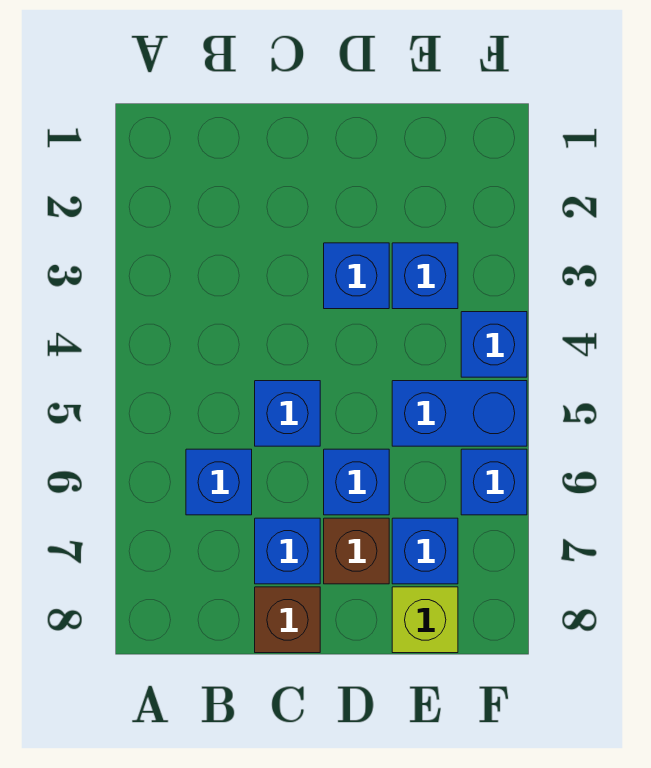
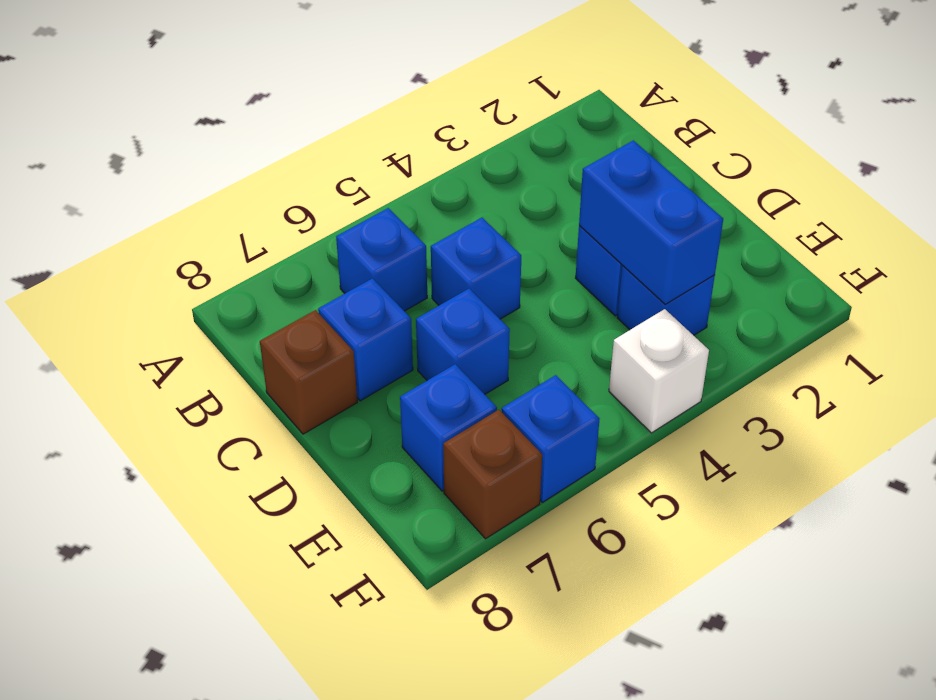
brown 1x1 brick [324,518,389,584] -> brown 1x1 brick moved to [443,410,542,539]
blue 1x2 brick [392,381,527,446] -> blue 1x2 brick moved to [579,140,723,304]
lime 1x1 brick [392,587,458,653] -> none
blue 1x1 brick [461,312,527,377] -> white 1x1 brick [609,309,709,433]

